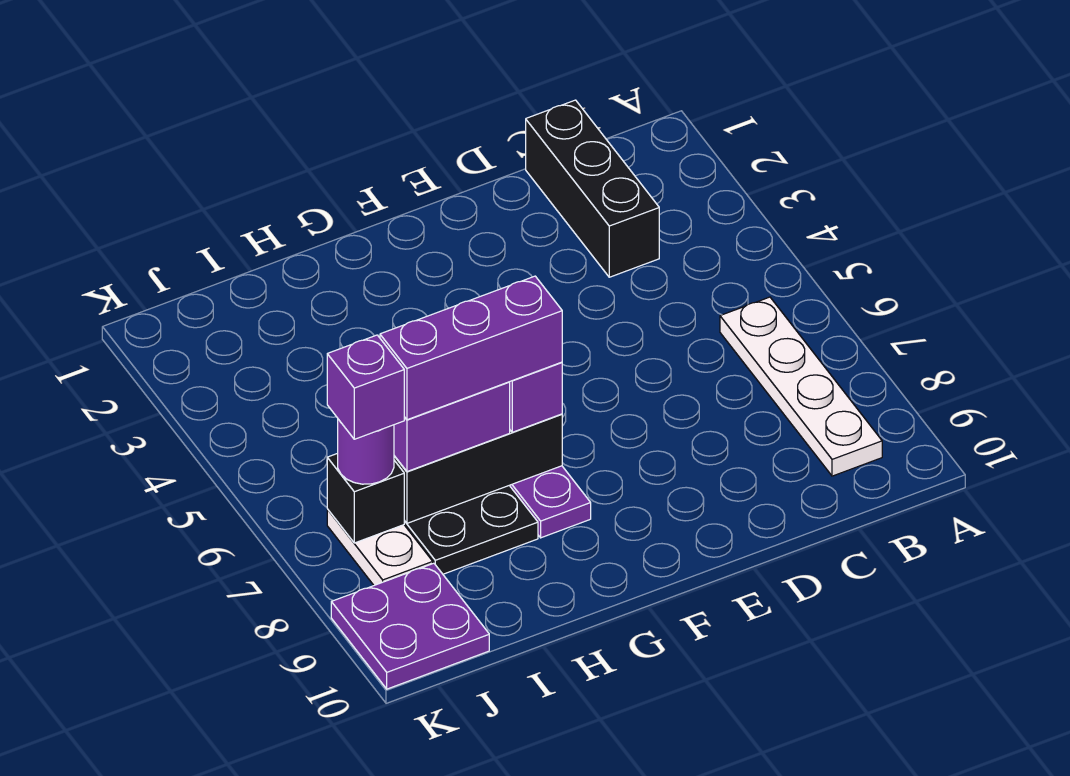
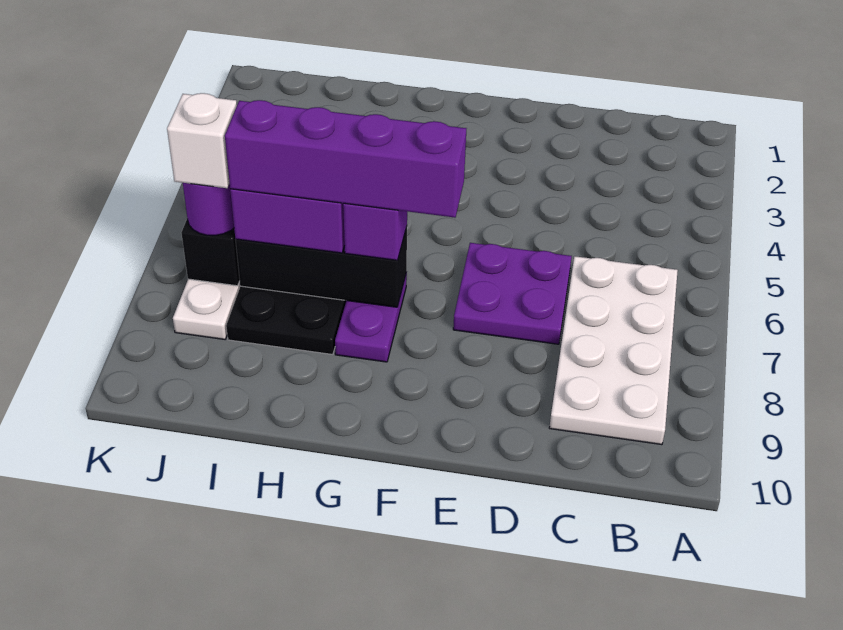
white 1x4 plate [720,297,882,476] -> white 2x4 plate [549,256,678,445]
black 1x3 brick [526,100,659,277] -> none
purple 1x3 brick [380,276,562,420] -> purple 1x4 brick [225,100,466,218]
purple 1x1 brick [327,335,404,439] -> white 1x1 brick [167,93,237,188]
purple 2x2 plate [331,563,489,689] -> purple 2x2 plate moved to [453,243,572,344]

